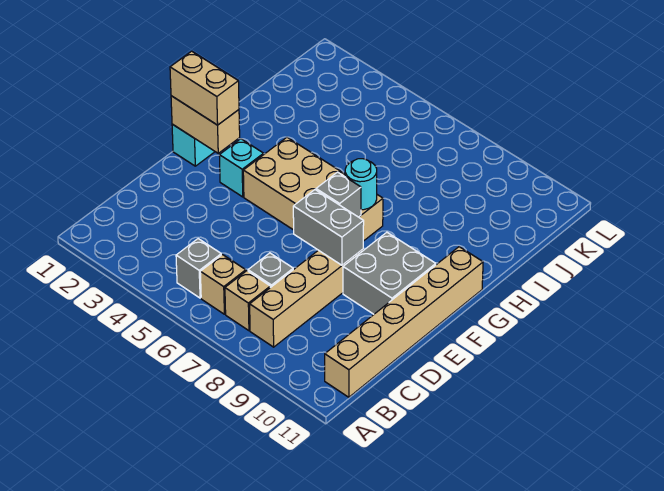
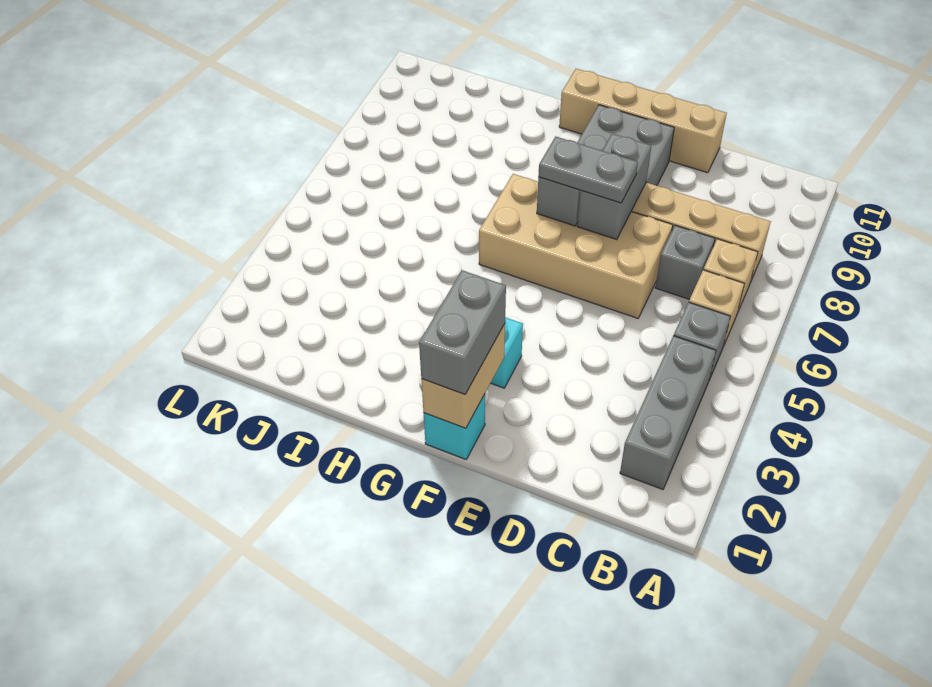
none -> grey 1x3 brick [620,336,716,489]
tan 1x6 brick [325,247,483,397] -> tan 1x4 brick [559,69,727,173]
none -> grey 1x2 plate [538,136,638,203]
tan 1x2 brick [170,51,239,125] -> grey 1x2 brick [419,270,506,394]
tan 2x4 brick [243,137,383,241] -> tan 2x4 brick turned to [479,174,673,318]
cyan 1x1 round brick [345,159,377,210] -> none

